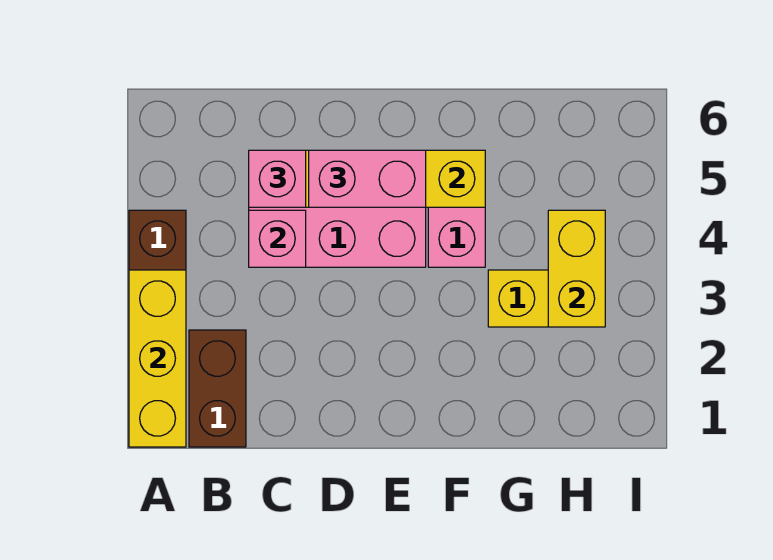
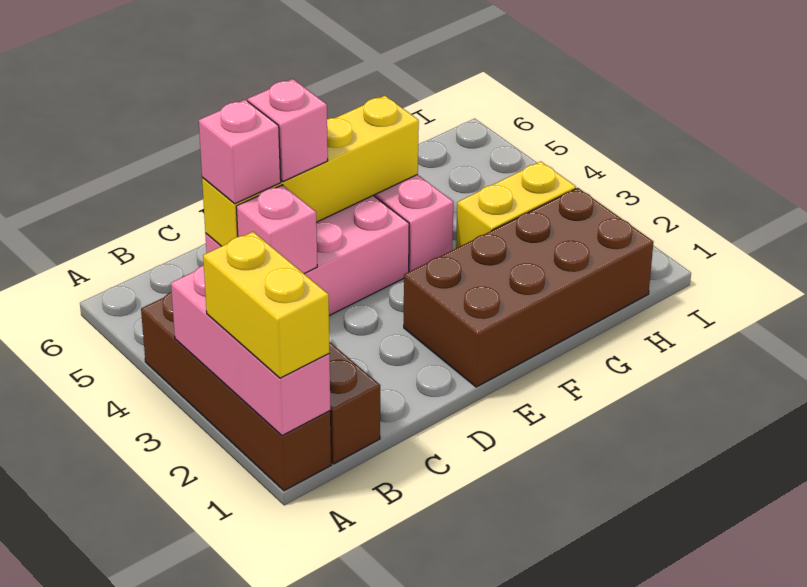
yellow 1x3 brick [129,270,186,447] -> pink 1x3 brick [171,265,330,436]
pink 1x2 brick [309,150,426,207] -> pink 1x1 brick [248,79,328,182]
none -> brown 2x4 brick [404,188,653,387]
yellow 1x2 brick [548,210,605,327] -> yellow 1x2 brick moved to [203,232,330,378]

